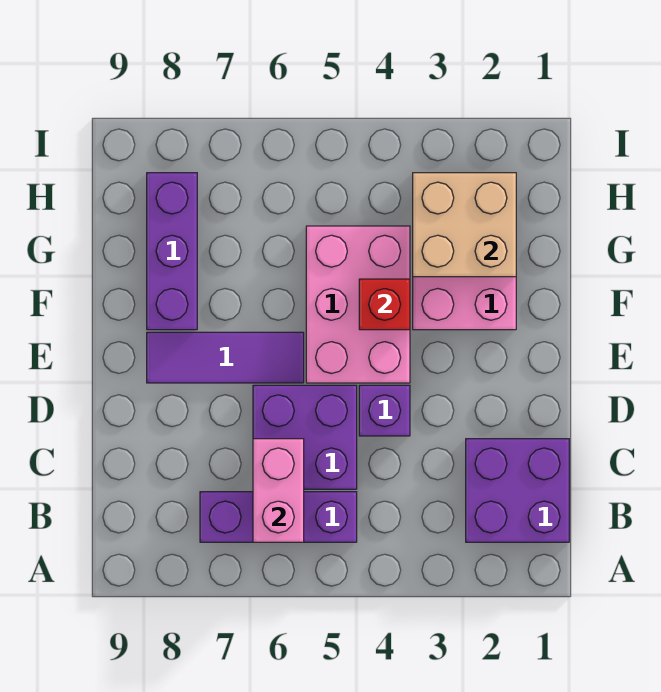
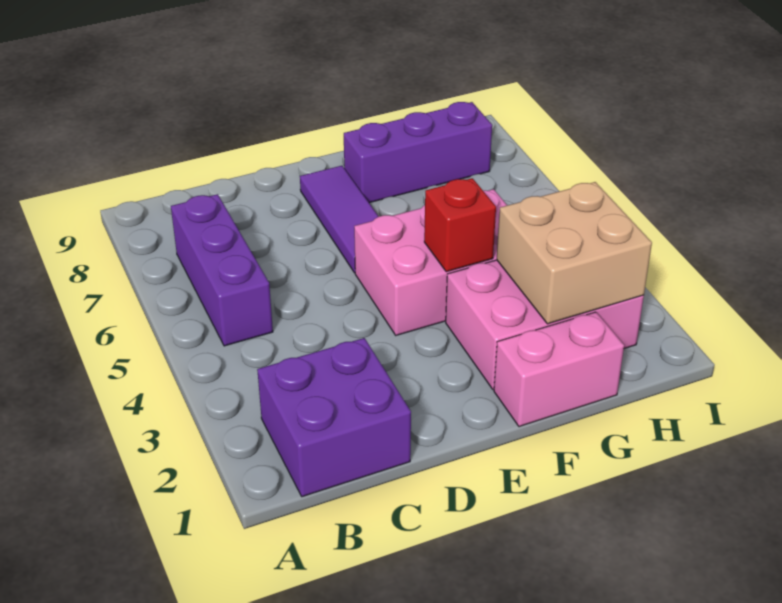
pink 1x2 brick [253,439,304,542] -> pink 1x2 brick moved to [494,312,624,427]
purple 2x2 brick [253,385,357,489] -> none
purple 1x1 brick [359,385,410,436] -> none

